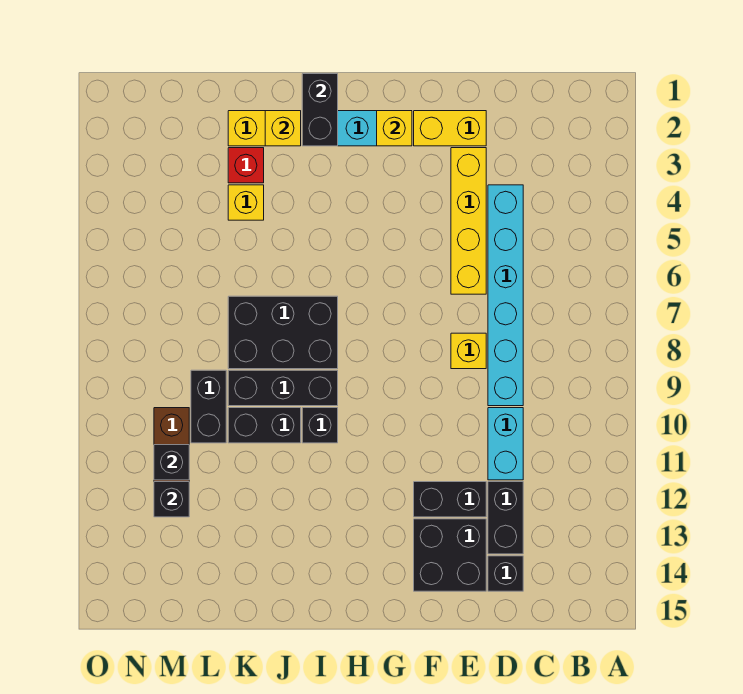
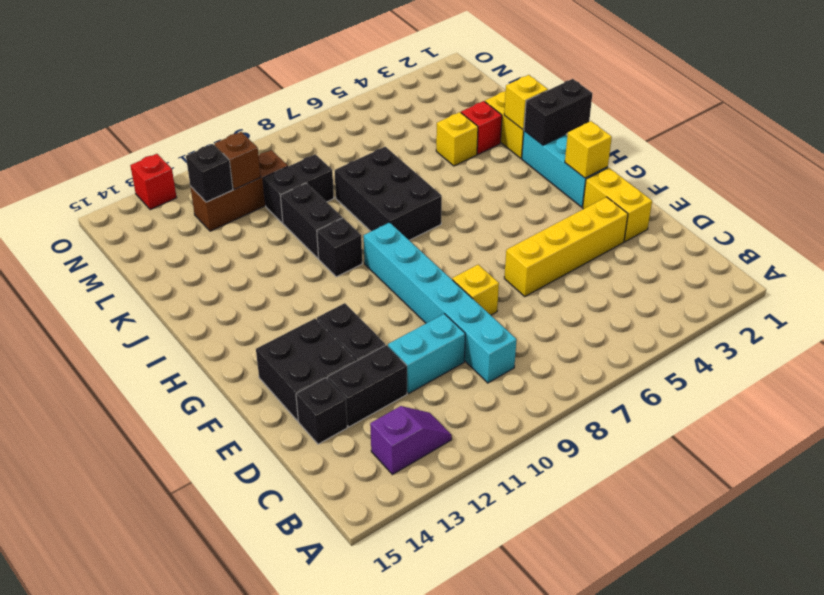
none -> purple 1x2 slope [370,406,452,475]
cyan 1x6 brick [488,185,523,406] -> cyan 1x6 brick turned to [364,223,517,383]
black 1x3 brick [228,370,338,406] -> none
black 1x1 brick [154,445,189,480] -> brown 1x1 brick [215,132,261,189]
none -> red 1x1 brick [130,154,177,210]

